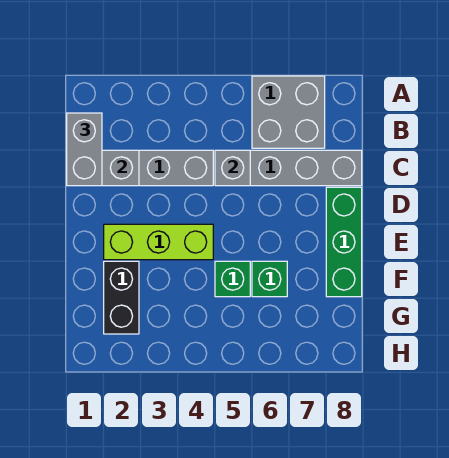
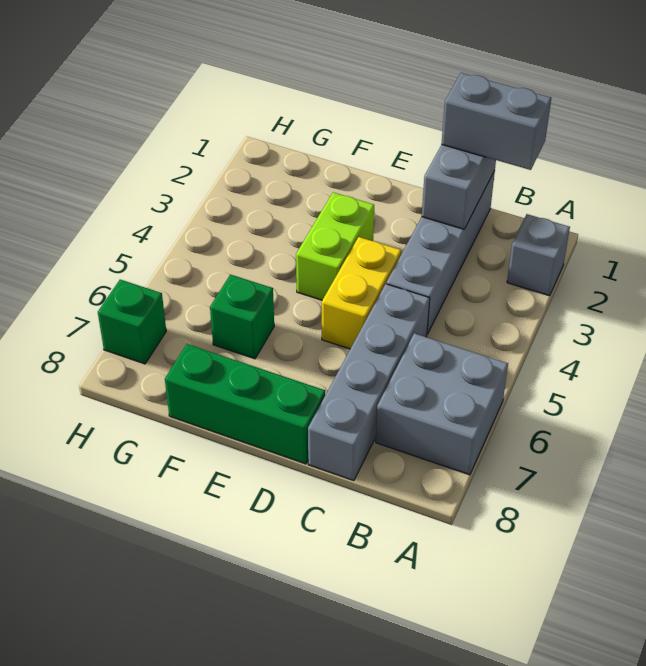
grey 1x1 brick [215,150,250,186] -> grey 1x1 brick moved to [507,214,570,296]
none -> yellow 1x2 brick [322,237,401,349]
lime 1x3 brick [104,224,213,260] -> lime 1x2 brick [296,192,374,300]
black 1x2 brick [104,261,139,334] -> none
green 1x1 brick [215,261,250,297] -> green 1x1 brick moved to [98,280,166,364]

